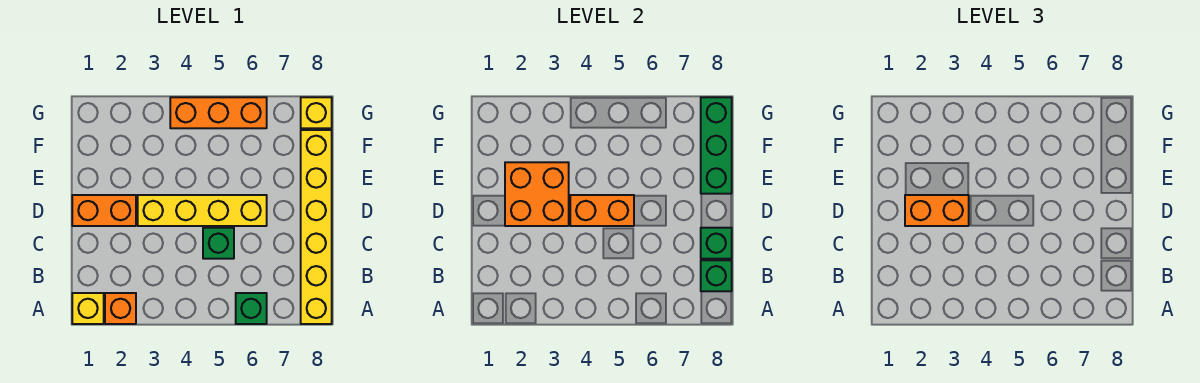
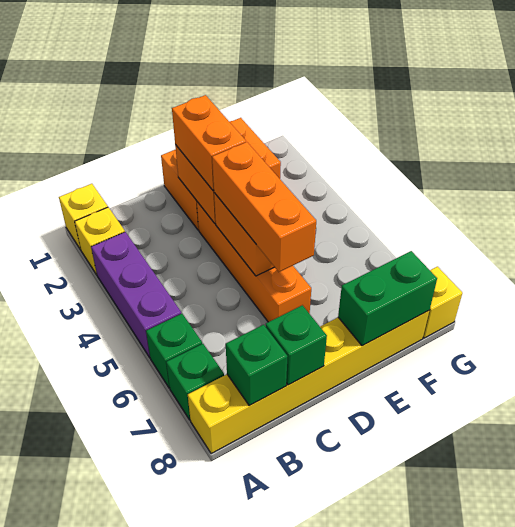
orange 1x1 brick [105,293,136,324] -> yellow 1x1 brick [75,207,125,275]
none -> purple 1x3 brick [91,232,181,357]
green 1x1 brick [203,228,234,259] -> green 1x1 brick moved to [166,344,224,420]
yellow 1x4 brick [138,195,267,226] -> orange 1x4 brick [197,202,311,322]
green 1x3 brick [701,97,732,194] -> green 1x2 brick [338,251,437,346]
orange 1x3 brick [170,97,267,128] -> orange 1x3 brick moved to [212,142,316,272]

